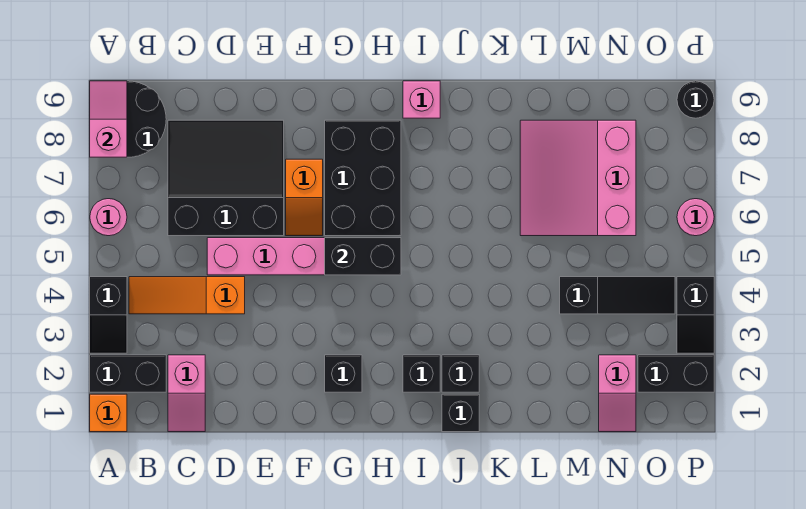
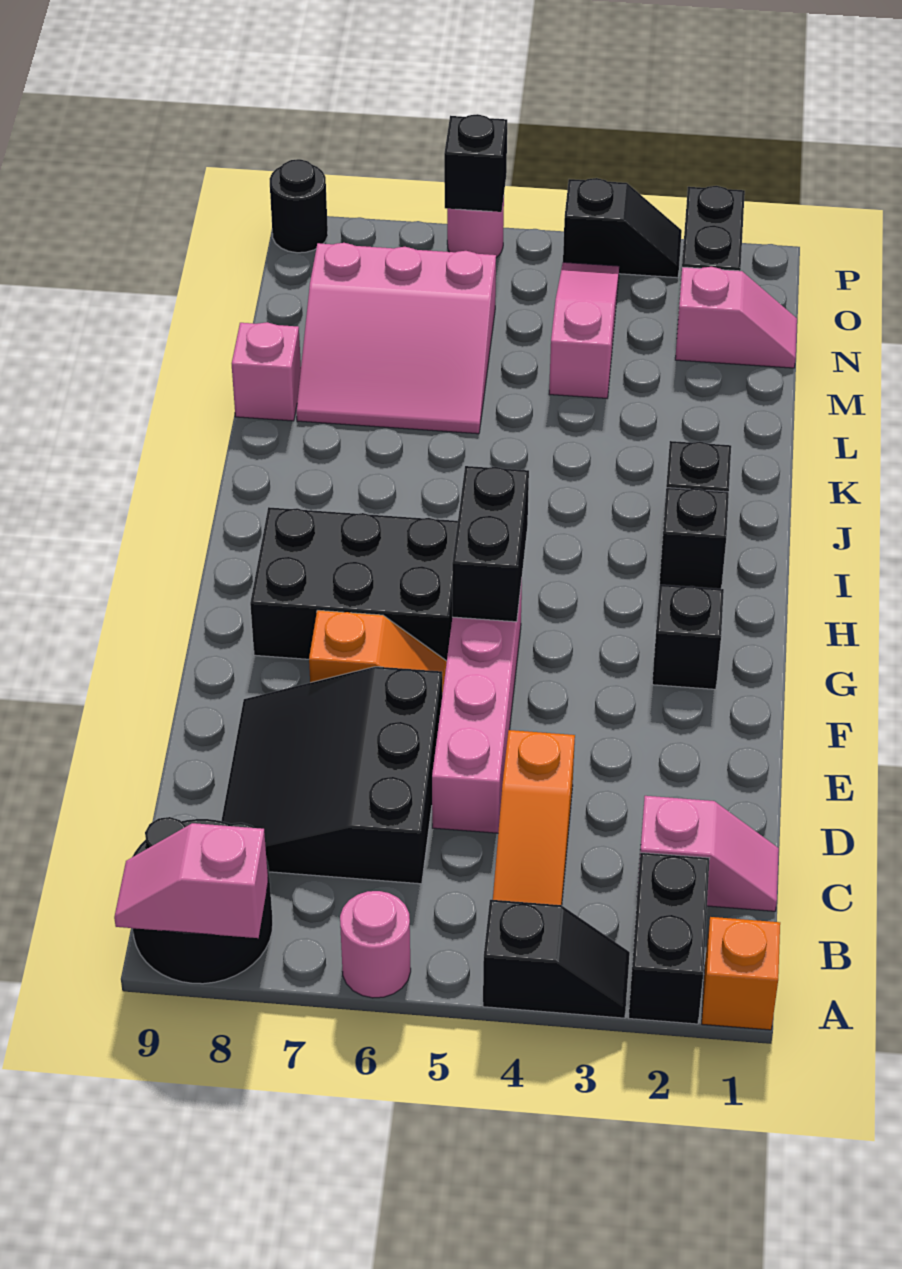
pink 1x1 brick [403,81,440,118] -> pink 1x1 brick moved to [232,322,301,421]
black 1x1 brick [442,394,479,432] -> black 1x1 brick moved to [444,114,507,212]
black 1x3 slope [560,277,675,314] -> pink 1x3 slope [549,262,619,398]

